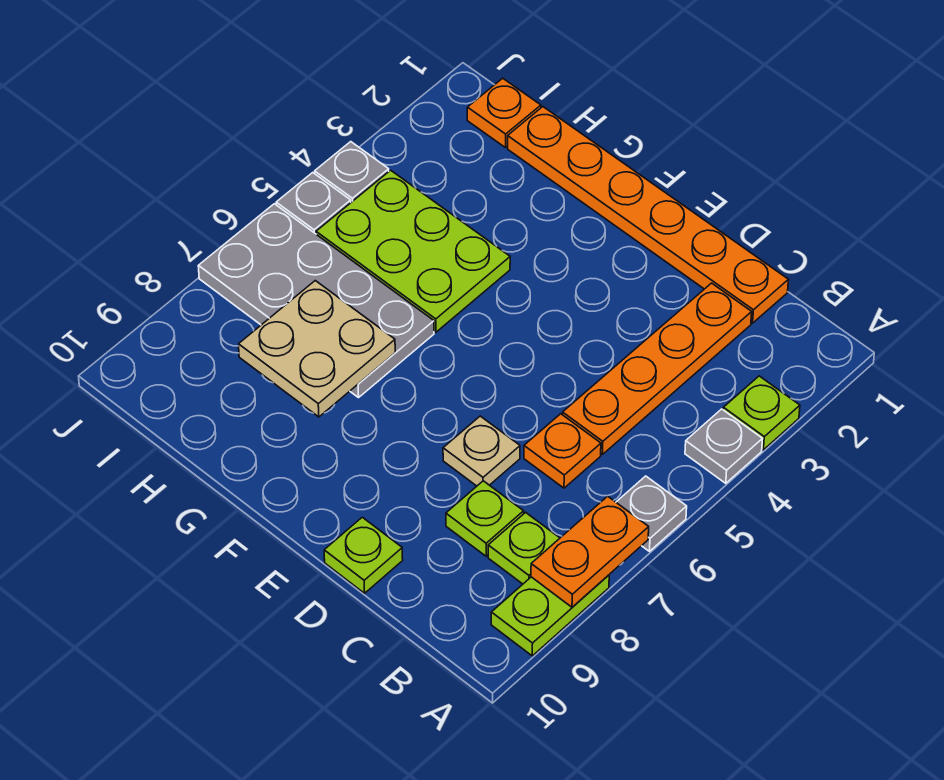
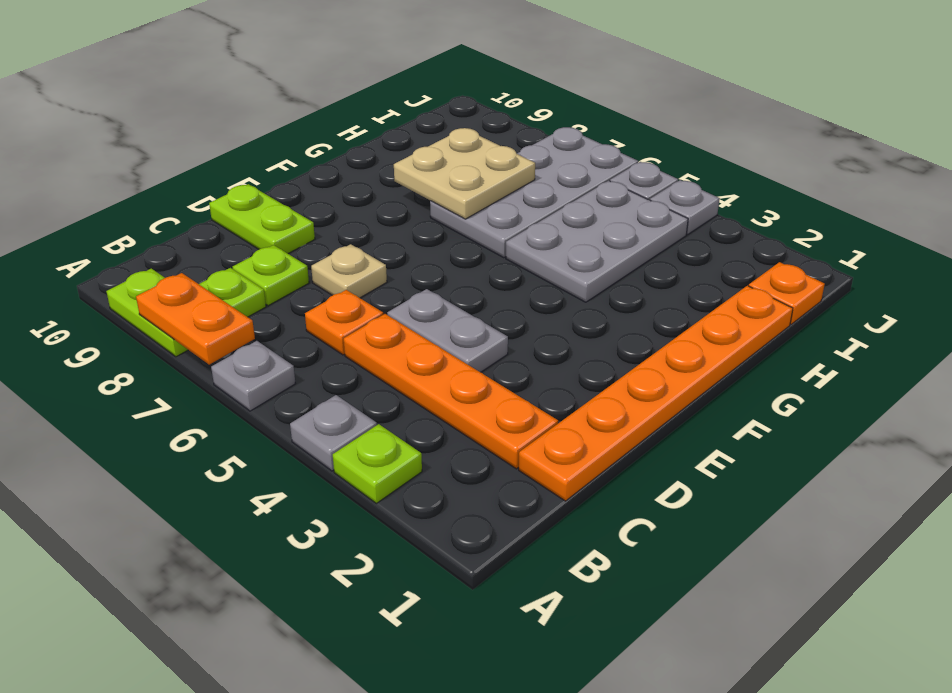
none -> grey 1x2 plate [387,289,508,372]
lime 1x1 plate [324,517,403,593] -> lime 1x2 plate [209,184,315,253]
lime 2x3 plate [316,170,510,332] -> grey 2x3 plate [506,181,688,302]

